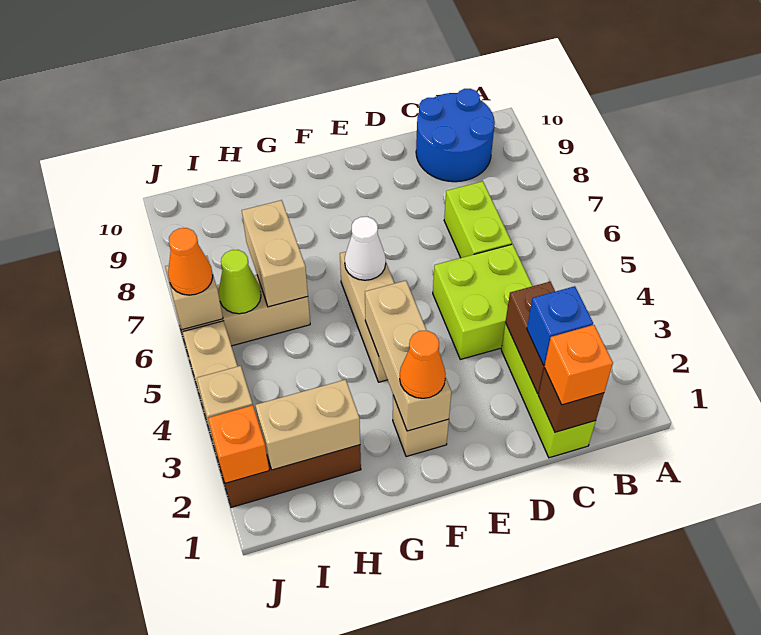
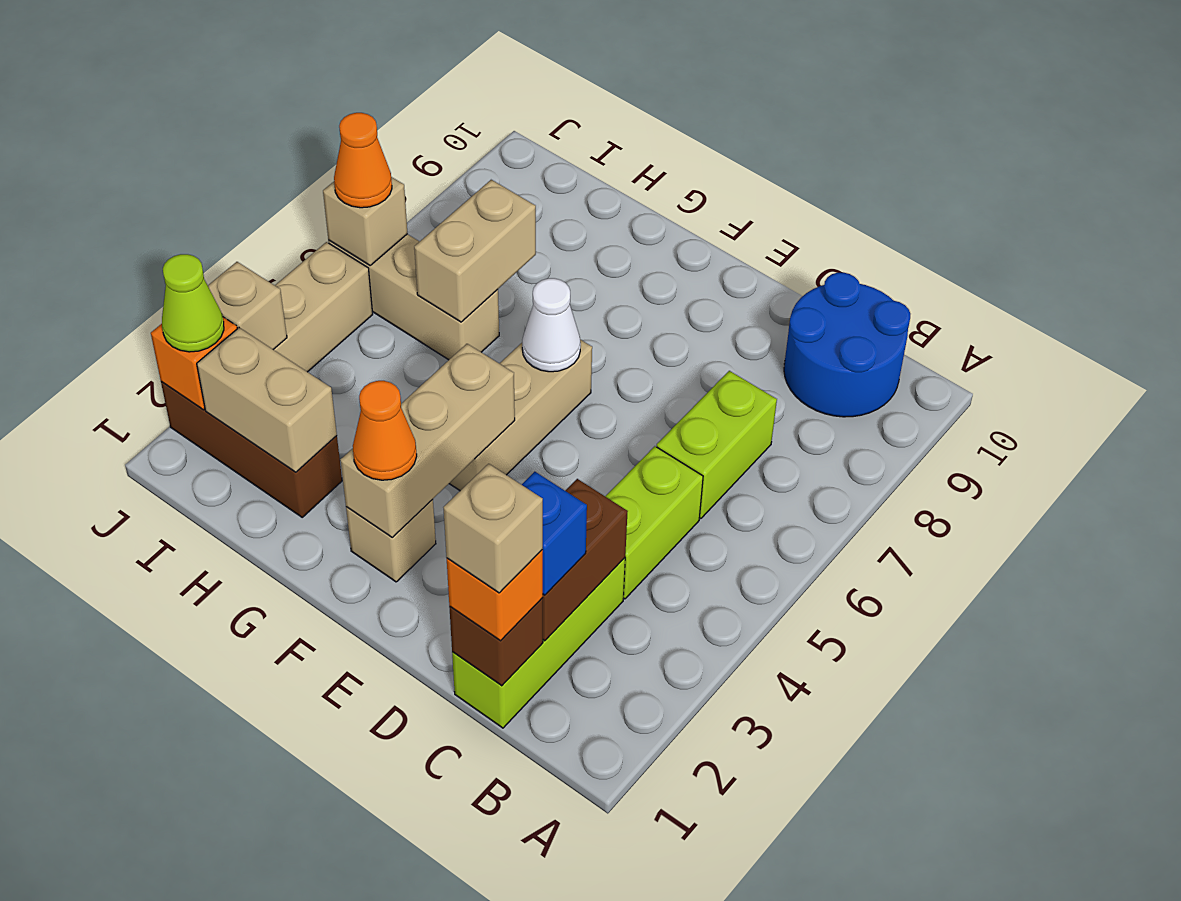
none -> tan 1x1 brick [443,464,543,593]
lime 2x2 brick [433,244,532,359] -> lime 1x2 brick [605,446,703,599]
lime 1x1 cone [219,250,261,314] -> lime 1x1 cone moved to [162,254,224,352]

